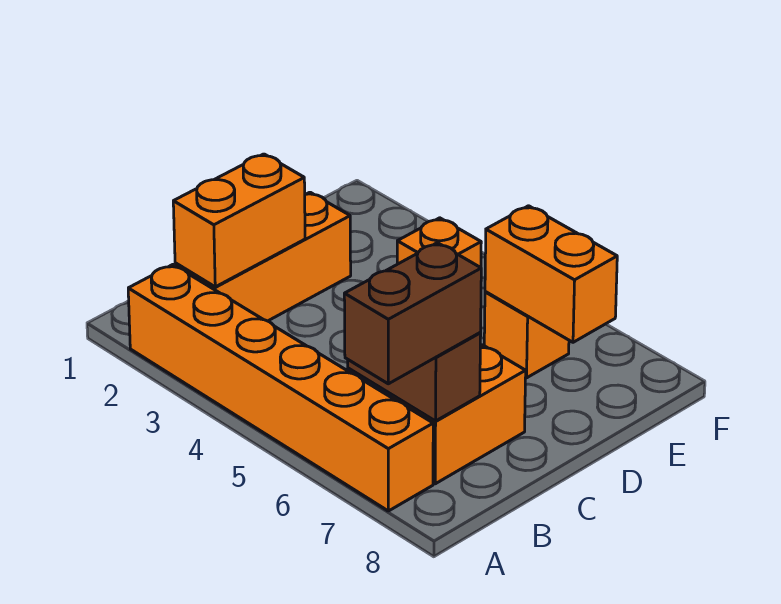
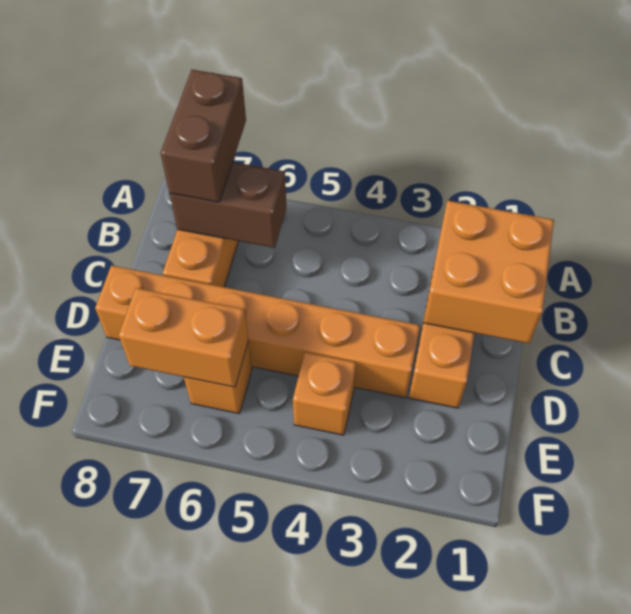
orange 1x6 brick [128,265,433,511] -> orange 1x6 brick moved to [95,265,420,398]
orange 1x2 brick [173,154,305,287] -> orange 2x2 brick [423,201,554,343]

